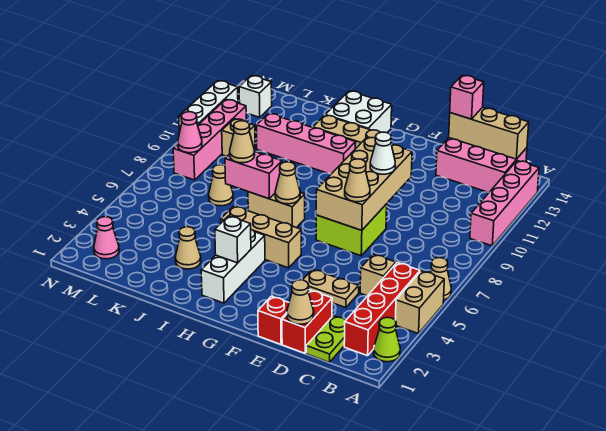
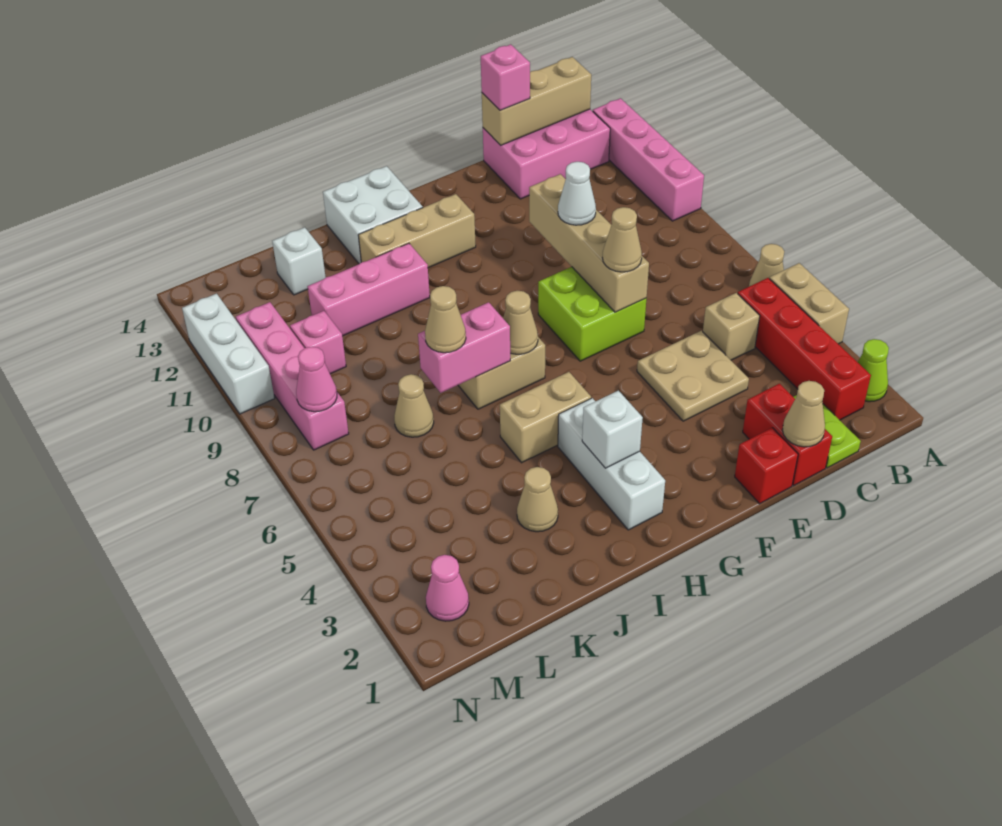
tan 1x2 plate [303,269,359,308] -> tan 2x2 plate [637,331,749,421]
tan 2x4 brick [316,137,412,230] -> tan 1x4 brick [529,174,649,312]
tan 1x3 brick [221,206,301,268] -> tan 1x2 brick [500,372,591,463]
pink 1x4 brick [256,113,356,174] -> pink 1x3 brick [307,243,430,336]
tan 1x1 brick [222,119,255,156] -> pink 1x1 brick [290,311,346,374]
white 1x1 brick [239,75,272,117] -> white 1x1 brick moved to [272,227,326,295]

